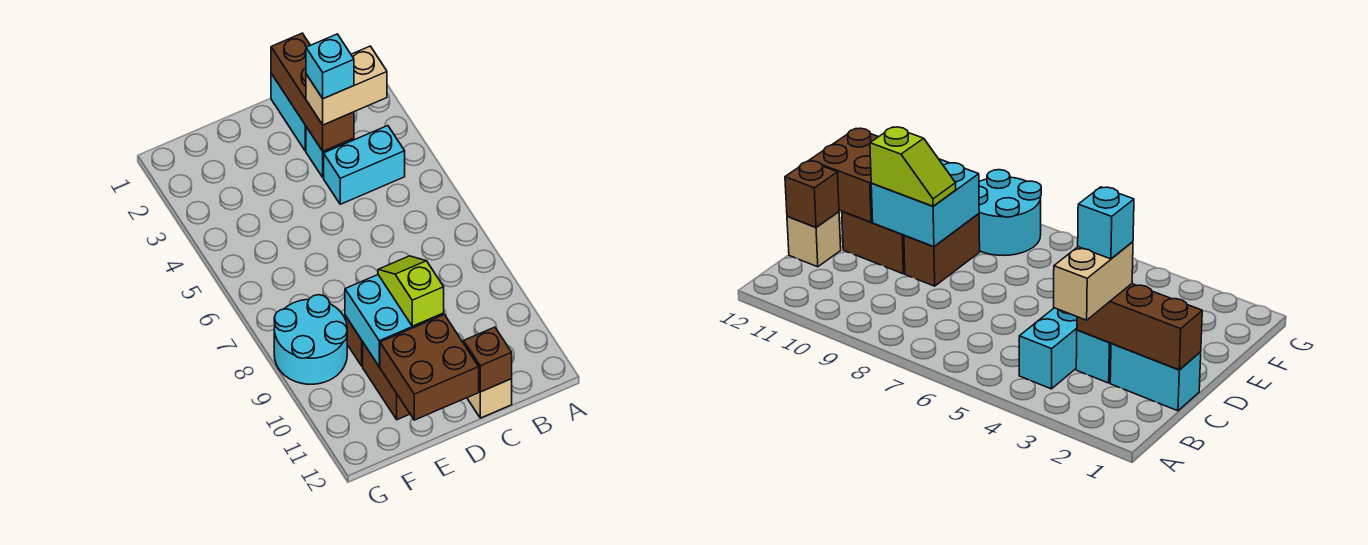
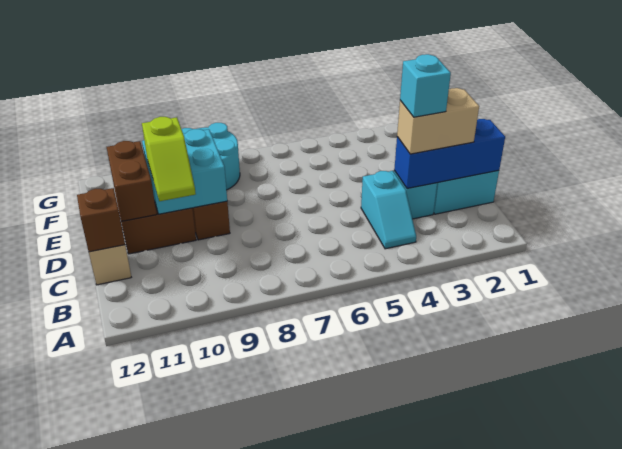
tan 1x2 brick [306,46,387,125] -> tan 1x2 brick turned to [397,88,479,154]
cyan 1x2 brick [324,126,405,204] -> cyan 1x2 slope [361,171,416,249]
brown 1x3 brick [271,33,354,151] -> blue 1x3 brick [394,119,505,189]
lime 1x2 slope [378,256,444,326] -> lime 1x2 slope turned to [142,117,196,201]
brown 2x2 brick [380,315,479,420] -> brown 1x2 brick [107,141,156,221]

